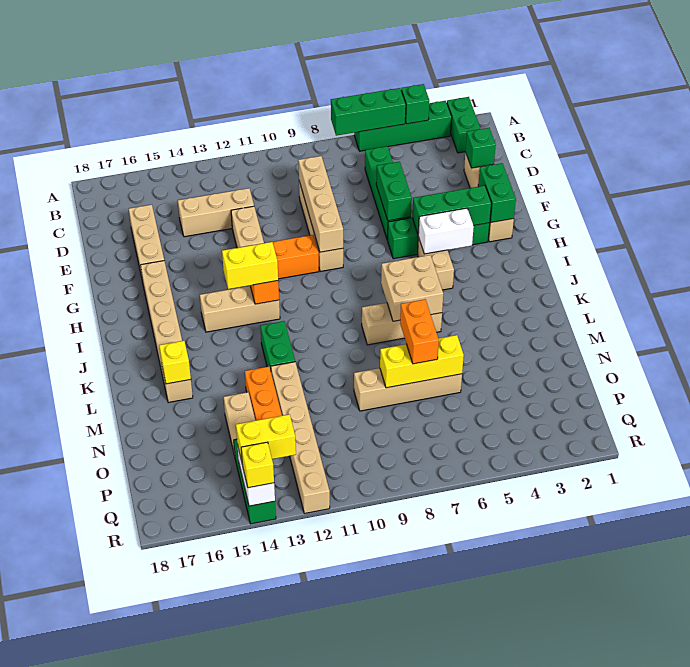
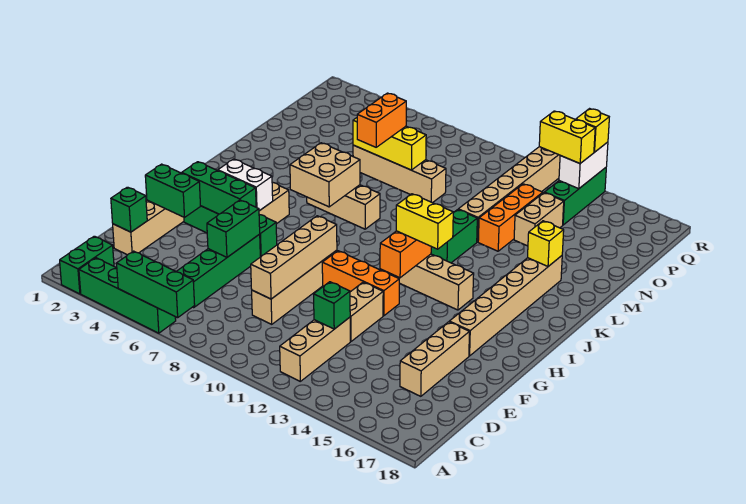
green 1x1 brick [401,84,429,124] -> green 1x1 brick moved to [314,282,350,329]
tan 1x3 brick [178,188,254,237] -> tan 1x3 brick turned to [280,317,350,381]
green 1x2 brick [478,163,516,222] -> green 1x2 brick turned to [145,164,200,217]

